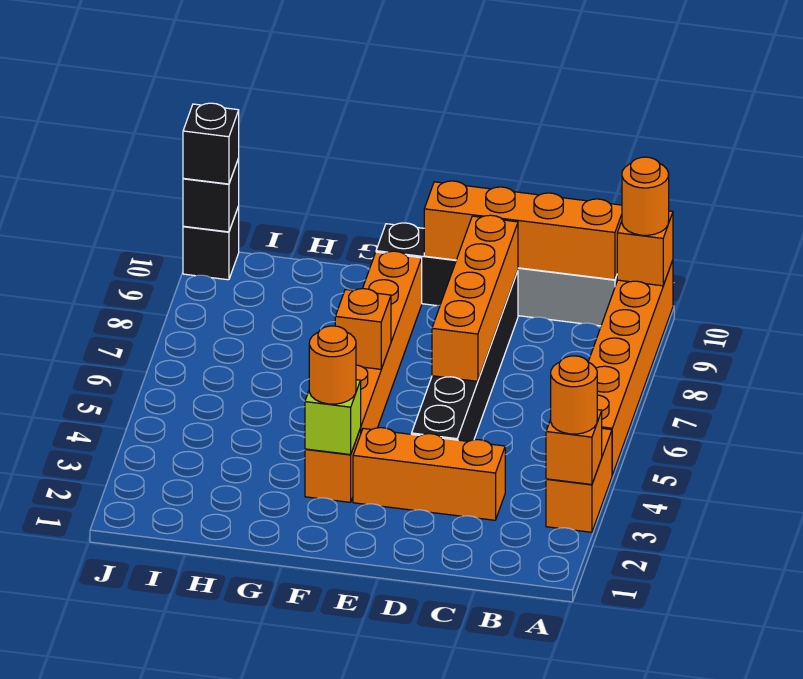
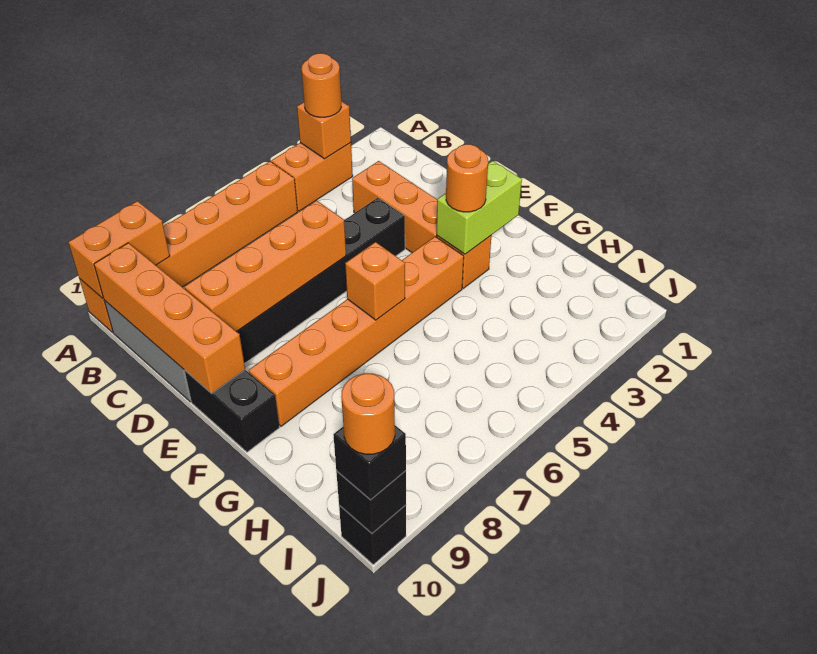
orange 1x1 brick [617,211,673,286] -> orange 1x2 brick [68,201,170,298]
orange 1x1 round brick [622,157,669,235] -> orange 1x1 round brick moved to [341,373,395,454]
lime 1x1 brick [305,380,361,455] -> lime 1x2 brick [437,161,522,254]

